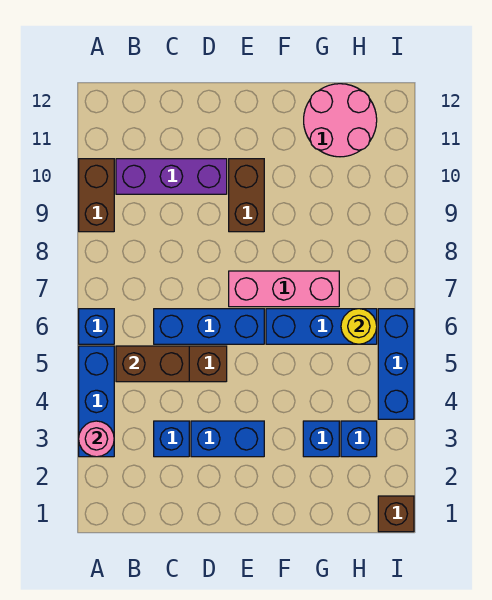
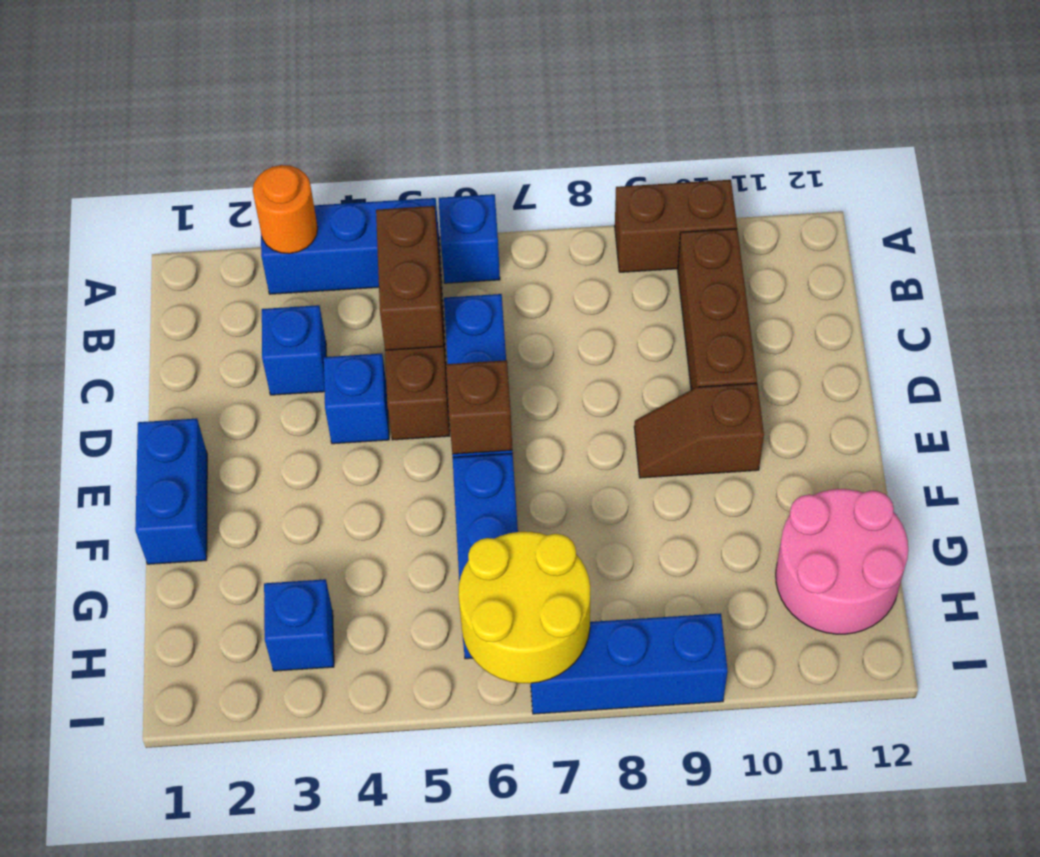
pink 1x1 round brick [79,421,114,457] -> orange 1x1 round brick [253,165,318,254]
purple 1x3 brick [116,159,227,194] -> brown 1x3 brick [678,229,757,390]
blue 1x2 brick [191,421,264,457] -> blue 1x2 brick moved to [135,419,207,564]
pink 1x3 brick [229,271,339,307] -> none
brown 1x2 brick [229,159,264,232] -> brown 1x2 slope [634,383,764,478]
blue 1x1 brick [303,421,339,457] -> blue 1x1 brick moved to [324,353,389,444]
yellow 1x1 round brick [341,309,377,344] -> yellow 2x2 round brick [458,532,590,683]
brown 1x1 brick [378,496,414,532] -> brown 1x1 brick moved to [446,360,512,454]
blue 1x3 brick [378,309,414,419] -> blue 1x3 brick moved to [531,613,728,714]

